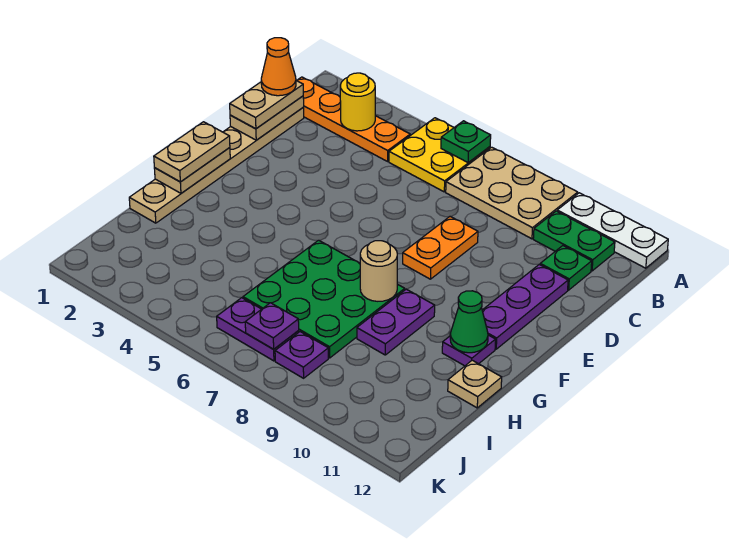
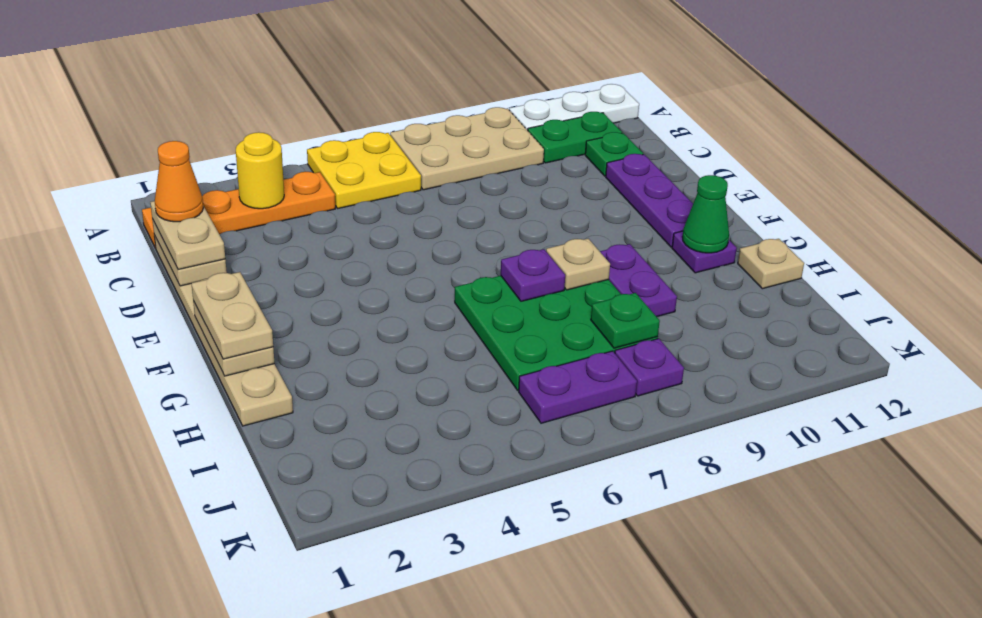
green 1x1 plate [441,121,491,163] -> green 1x1 plate moved to [591,293,660,348]
orange 1x2 plate [403,216,478,279] -> none
tan 1x1 round brick [360,241,397,301] -> tan 1x1 plate [546,239,610,290]
purple 1x1 plate [245,303,299,349] -> purple 1x1 plate moved to [501,249,565,301]

